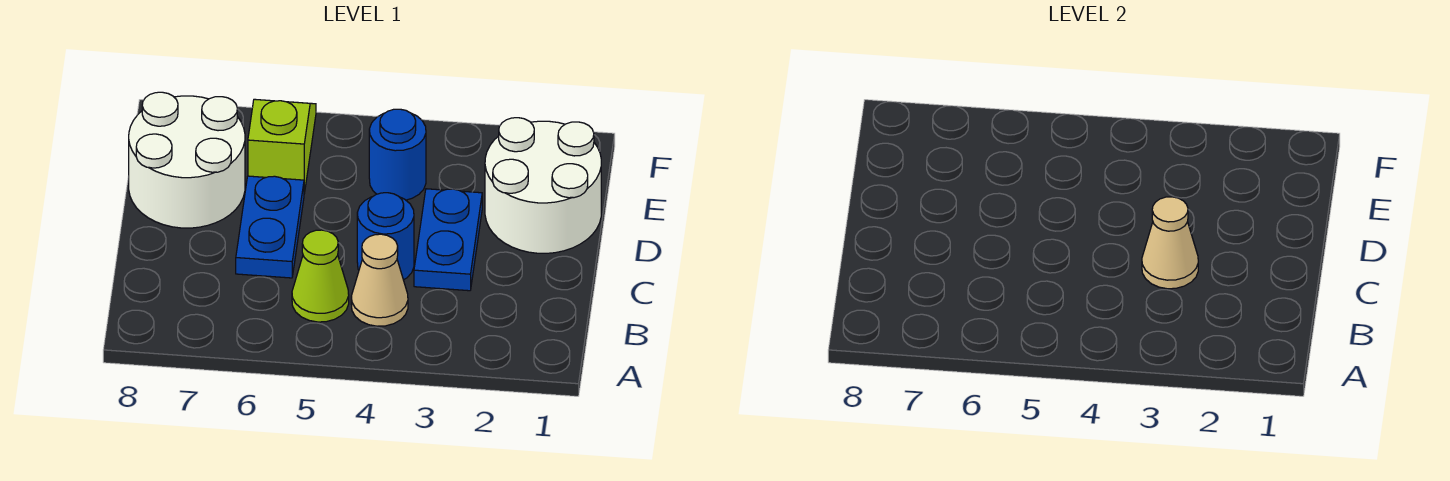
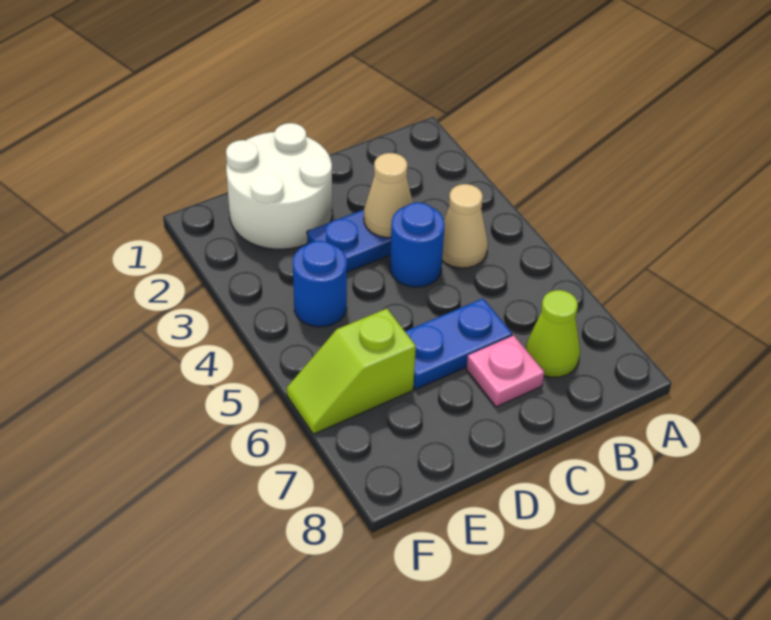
lime 1x1 cone [292,230,349,322] -> lime 1x1 cone moved to [526,290,580,377]
none -> pink 1x1 plate [466,335,544,407]
white 2x2 round brick [129,92,245,228] -> none

